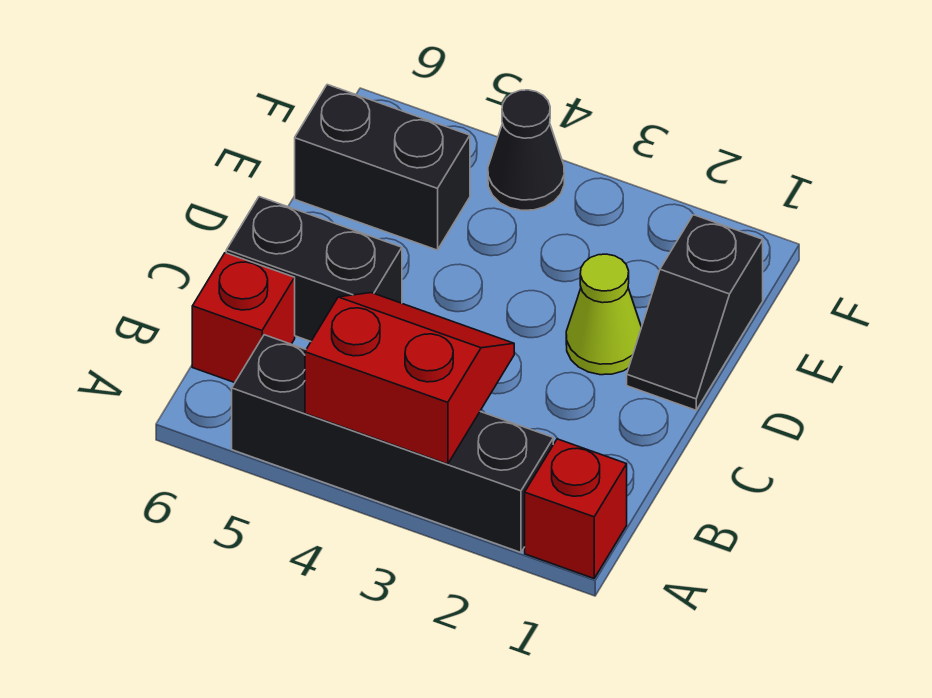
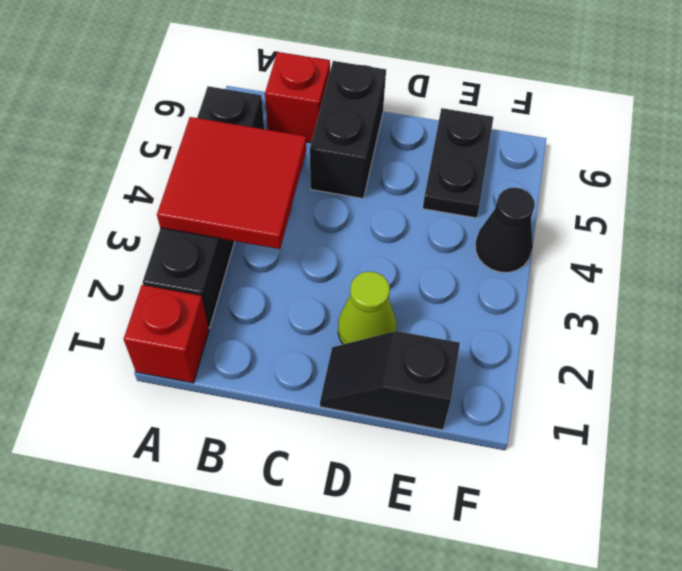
red 2x2 slope [305,293,514,464] -> red 2x2 tile [157,117,306,249]
black 1x2 brick [295,85,470,250] -> black 1x2 plate [423,108,494,218]

